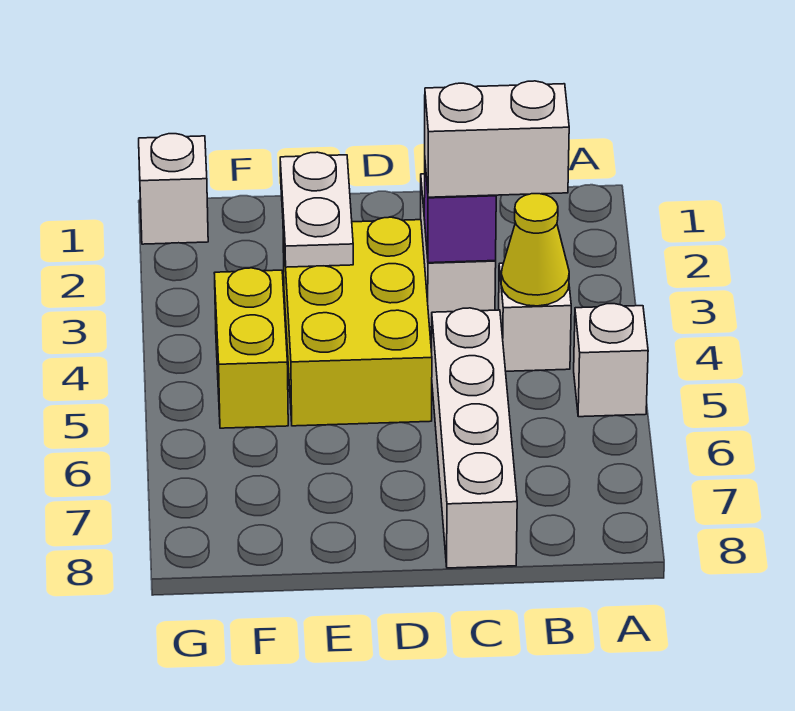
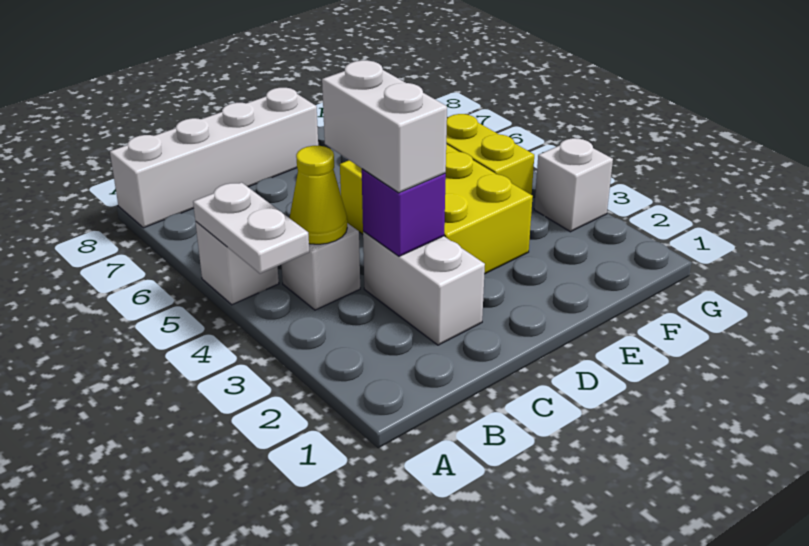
white 1x2 brick [425,81,569,197] -> white 1x2 brick turned to [322,60,447,193]
white 1x4 brick [432,308,517,568] -> white 1x4 brick turned to [110,88,318,228]
white 1x2 plate [280,152,353,267] -> white 1x2 plate moved to [193,182,309,274]
white 1x1 brick [139,134,208,244] -> white 1x1 brick moved to [534,138,613,232]

